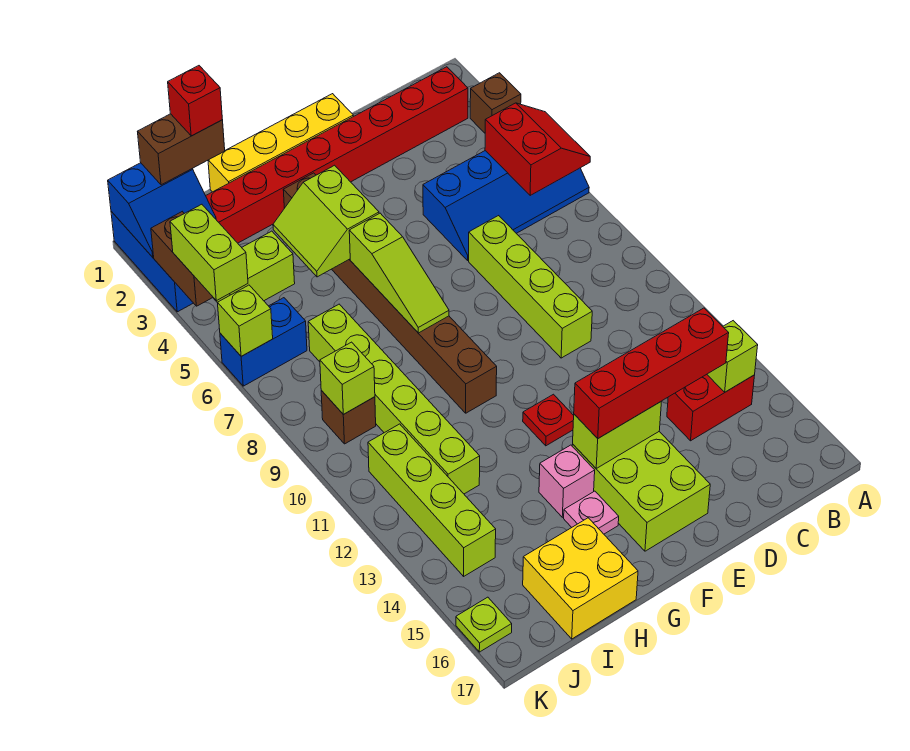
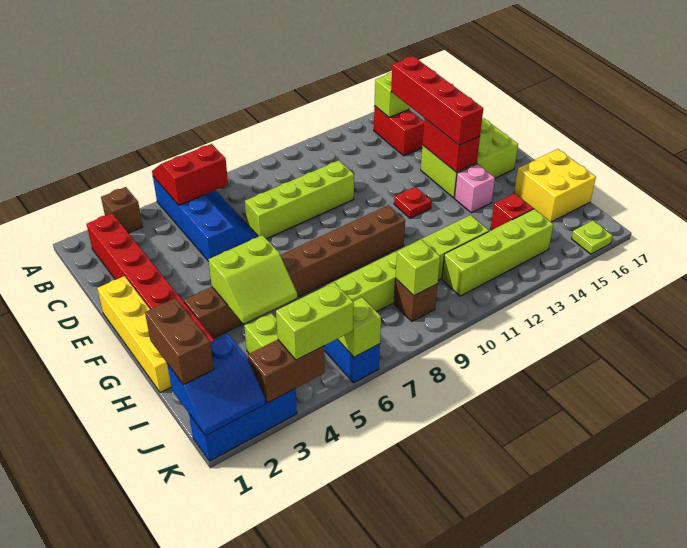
lime 1x2 brick [573,402,661,468] -> red 1x2 brick [423,119,480,172]
lime 1x3 slope [349,213,449,333] -> none
pink 1x1 plate [564,491,619,534] -> none
red 1x1 brick [168,66,222,136] -> red 1x1 brick moved to [490,194,533,230]
blue 2x2 slope [108,163,216,257] -> blue 2x2 slope turned to [167,334,266,436]

